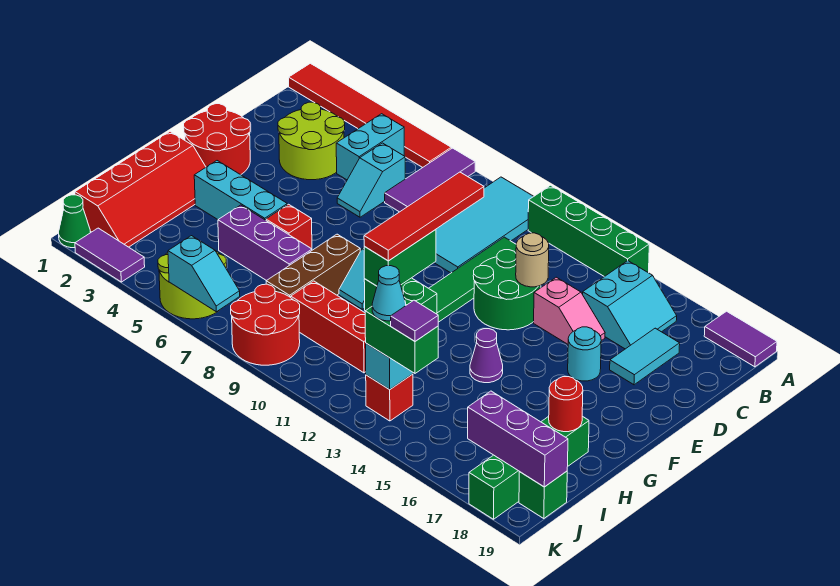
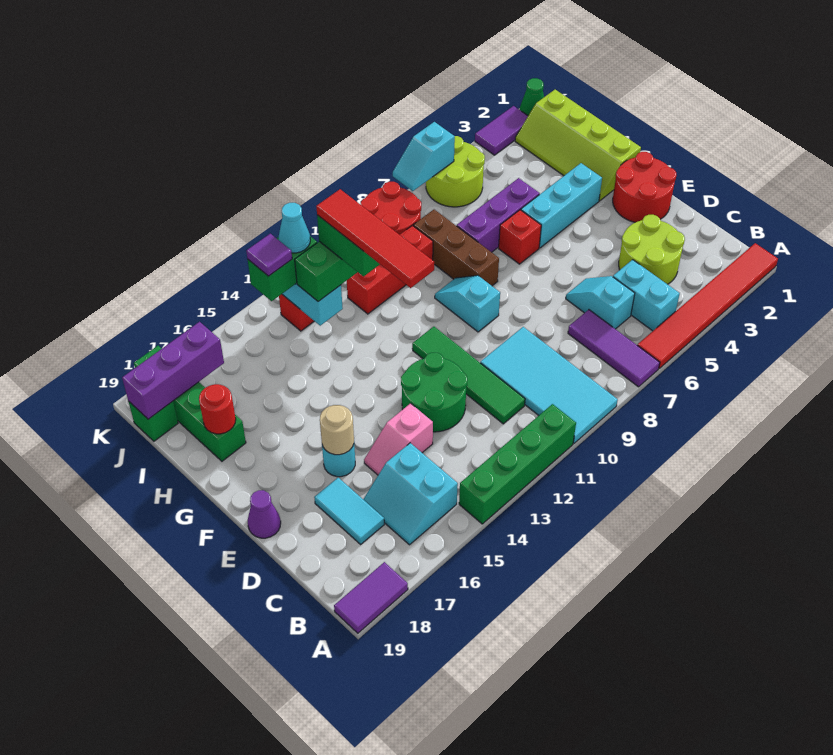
tan 1x1 round brick [516,233,549,287] -> tan 1x1 round brick moved to [320,405,354,455]
red 2x4 slope [75,132,206,247] -> lime 2x4 slope [515,90,641,201]
purple 1x1 cone [470,329,503,383] -> purple 1x1 cone moved to [248,490,281,538]

